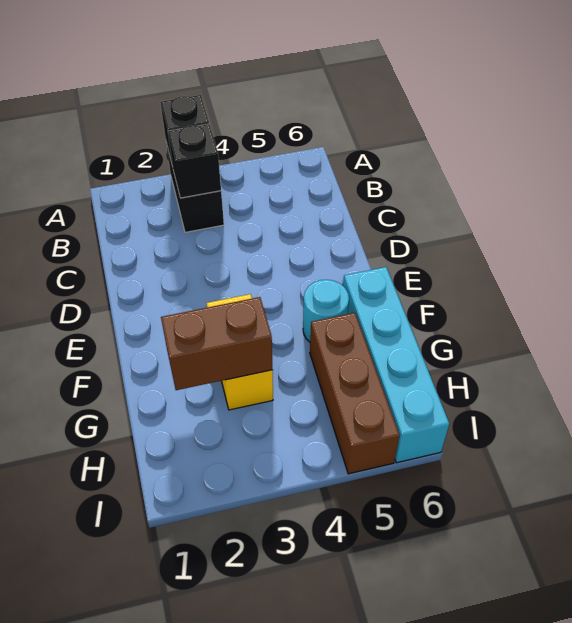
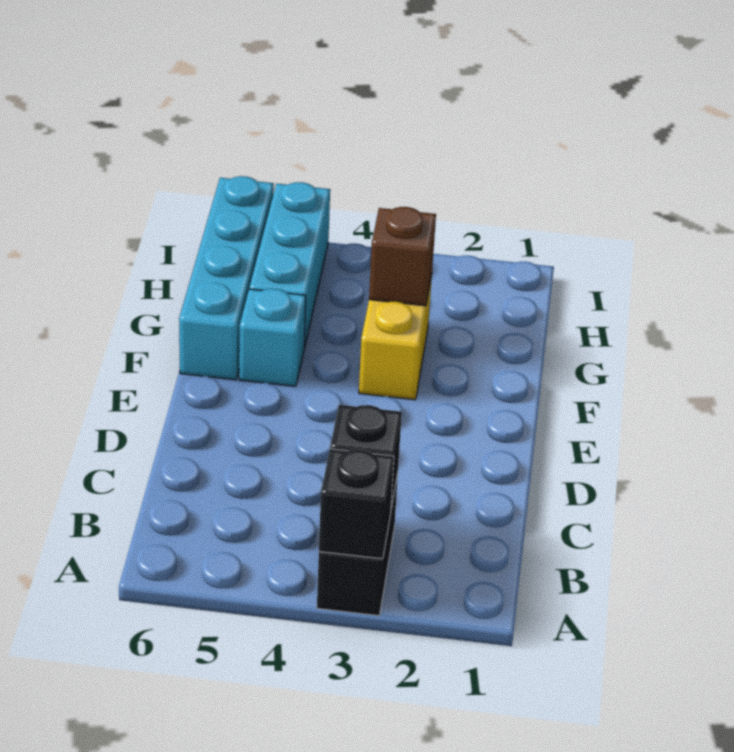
cyan 1x1 round brick [303,280,349,342] -> cyan 1x1 brick [239,289,306,386]
brown 1x2 brick [161,297,272,390] -> brown 1x1 brick [369,207,436,306]
brown 1x3 brick [310,313,400,474] -> cyan 1x3 brick [249,182,330,348]

